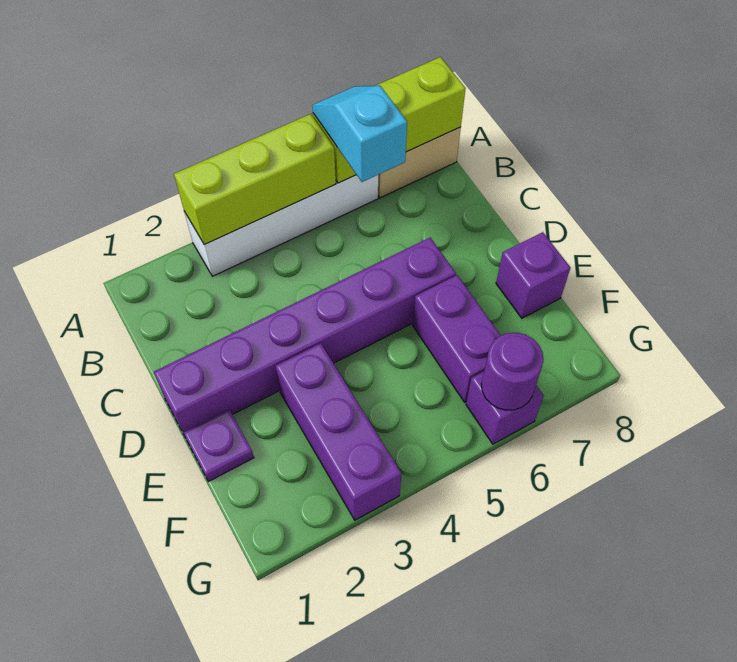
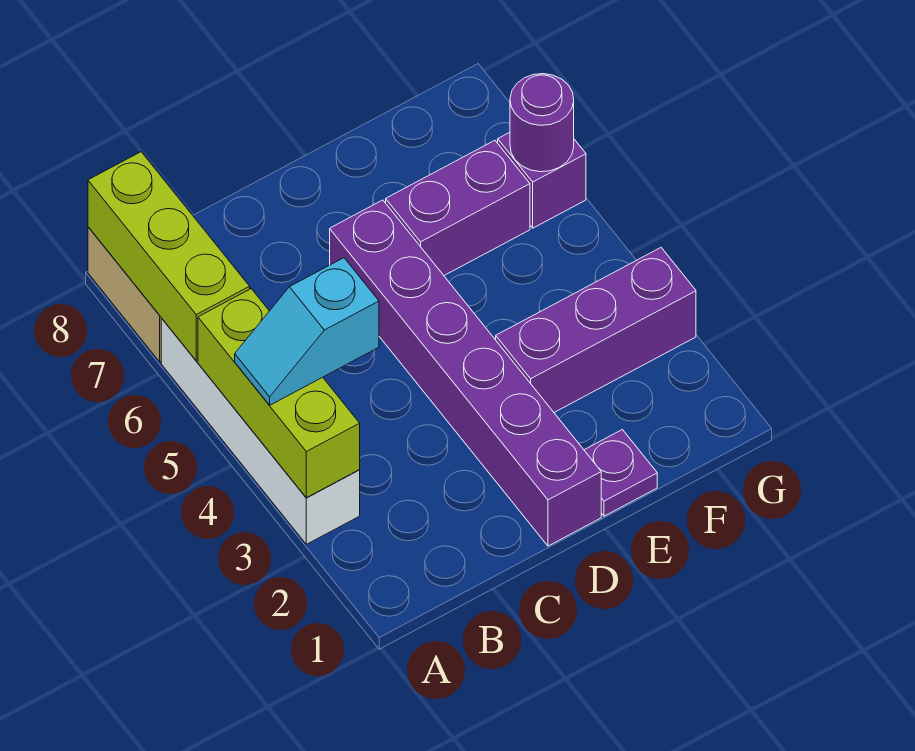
cyan 1x2 slope [312,86,407,182] -> cyan 1x2 slope moved to [235,258,379,405]
purple 1x1 brick [496,232,571,318] -> none

